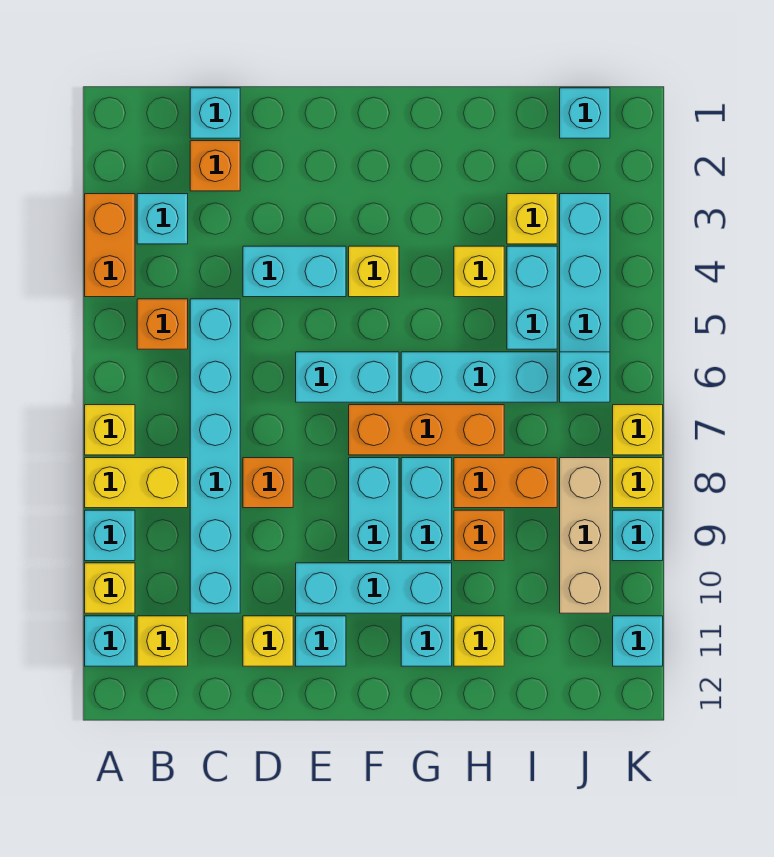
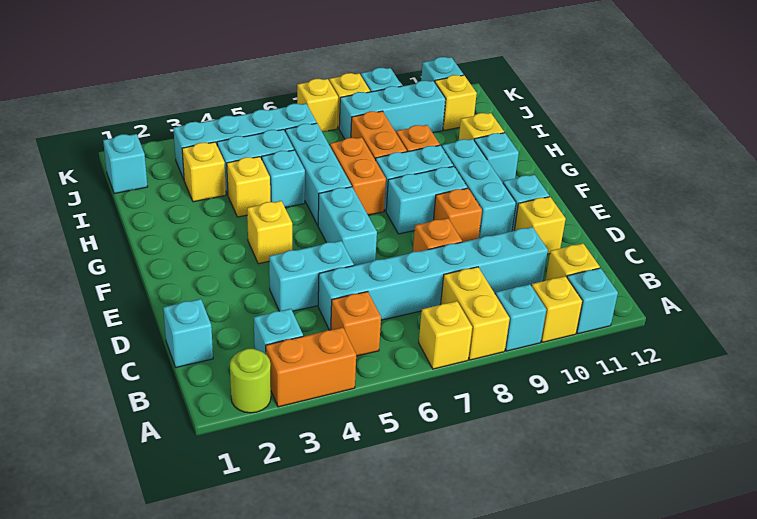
none -> lime 1x1 round brick [230,349,271,413]
orange 1x1 brick [190,141,240,191] -> orange 1x1 brick moved to [434,188,482,242]
cyan 1x2 brick [243,246,346,297] -> cyan 1x2 brick turned to [269,241,354,311]
orange 1x3 brick [349,405,504,455] -> orange 1x2 brick [330,137,386,215]
cyan 1x1 brick [560,352,610,402] -> cyan 1x1 brick moved to [262,150,305,207]
tan 1x3 brick [560,458,610,613] -> cyan 1x3 brick [339,81,445,139]
none -> yellow 1x1 brick [435,75,477,130]

